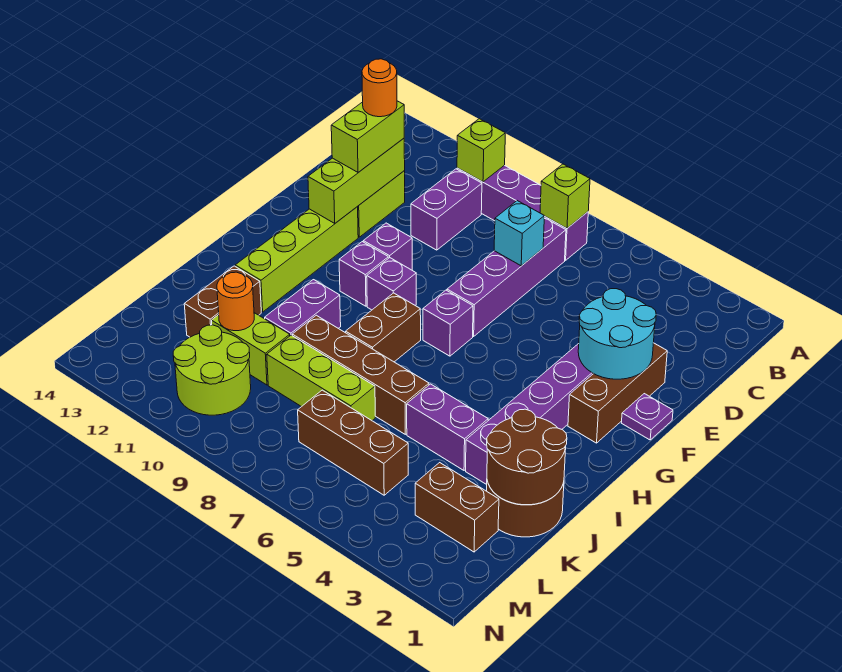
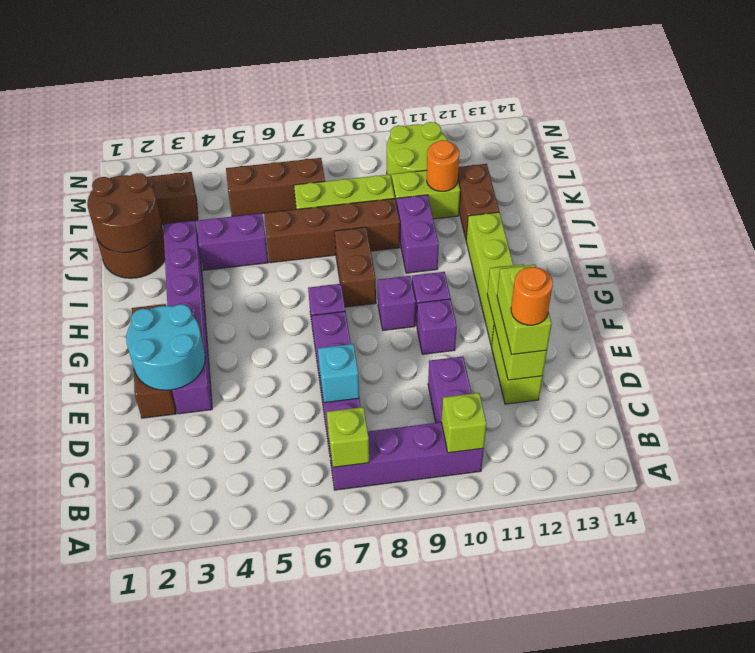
purple 1x1 plate [622,394,673,440] -> none

